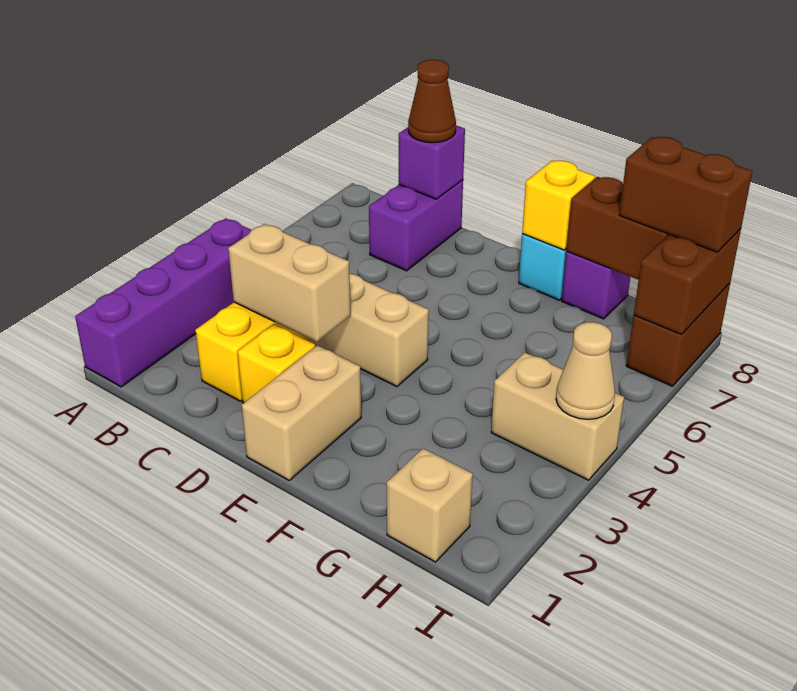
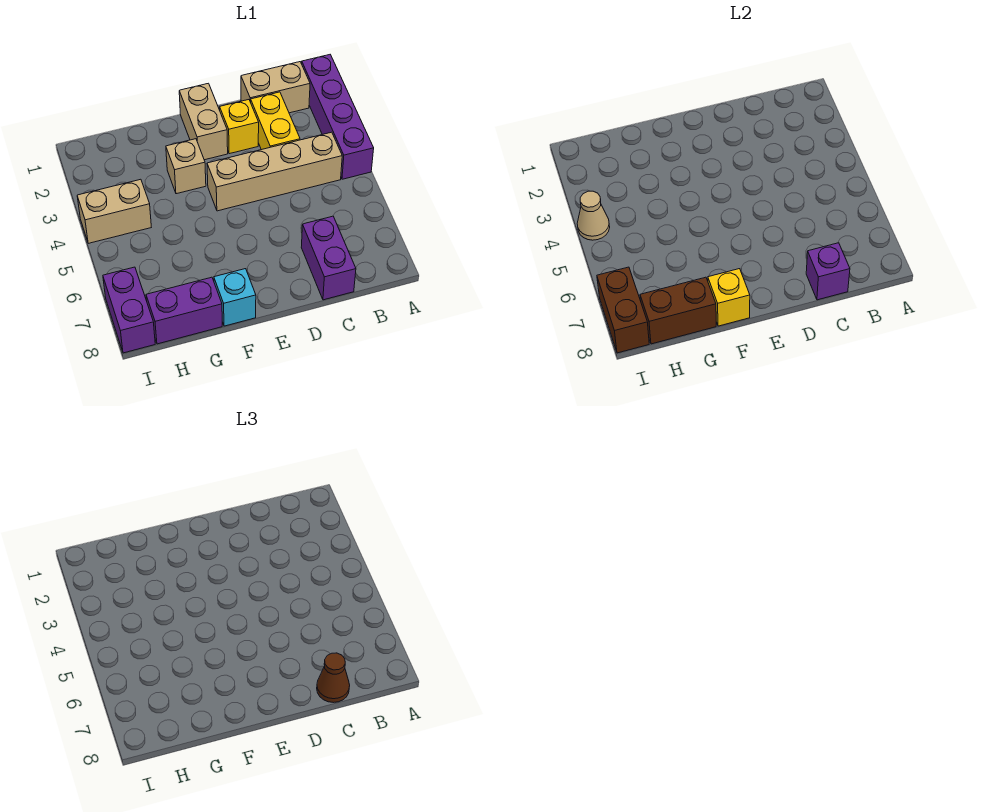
tan 1x2 brick [228,224,351,342] -> tan 1x2 brick moved to [241,62,310,113]
purple 1x1 brick [562,252,630,319] -> purple 1x2 brick [146,277,222,344]
tan 1x1 brick [387,448,473,562] -> tan 1x1 brick moved to [166,139,206,194]
brown 1x2 brick [619,137,752,252] -> none
brown 1x2 brick [626,283,730,386] -> purple 1x2 brick [103,267,155,353]

